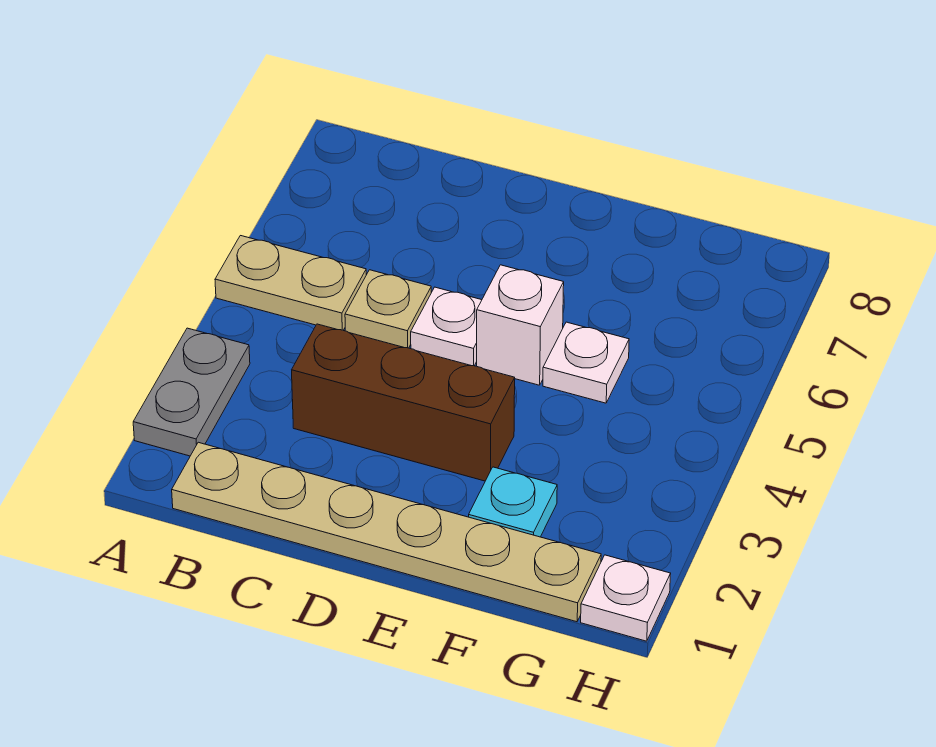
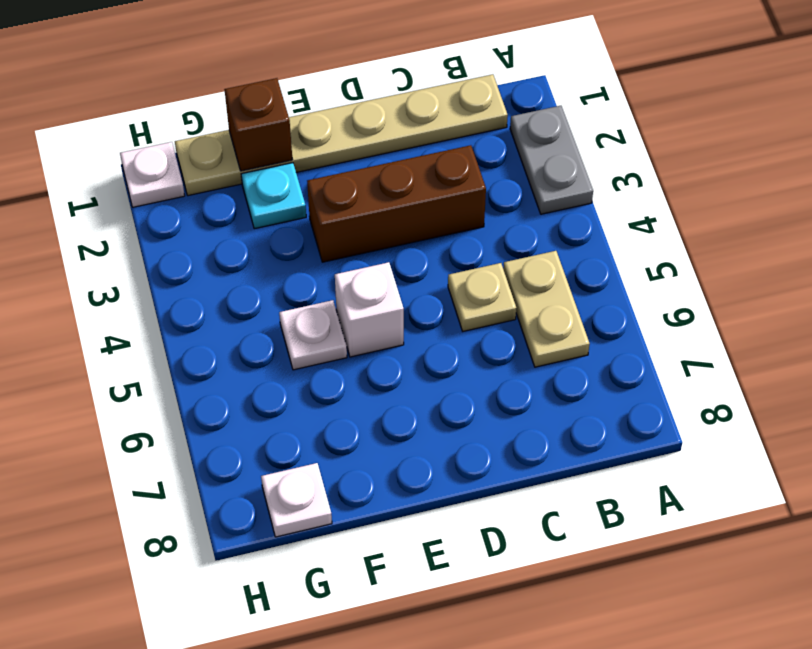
tan 1x2 plate [215,236,366,330] -> tan 1x2 plate turned to [503,251,590,367]
white 1x1 plate [411,287,482,366] -> white 1x1 plate moved to [261,463,332,537]
none -> brown 1x1 brick [224,78,293,171]

